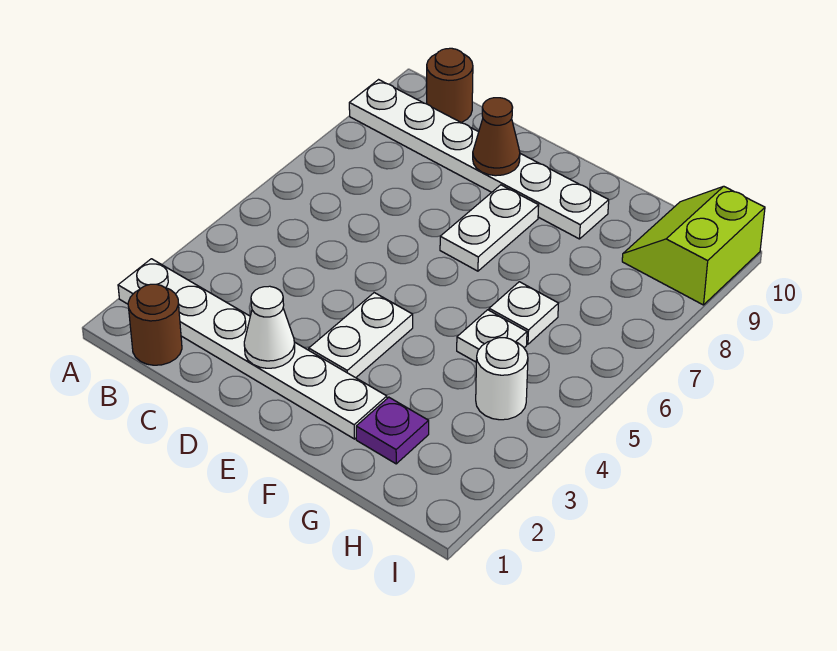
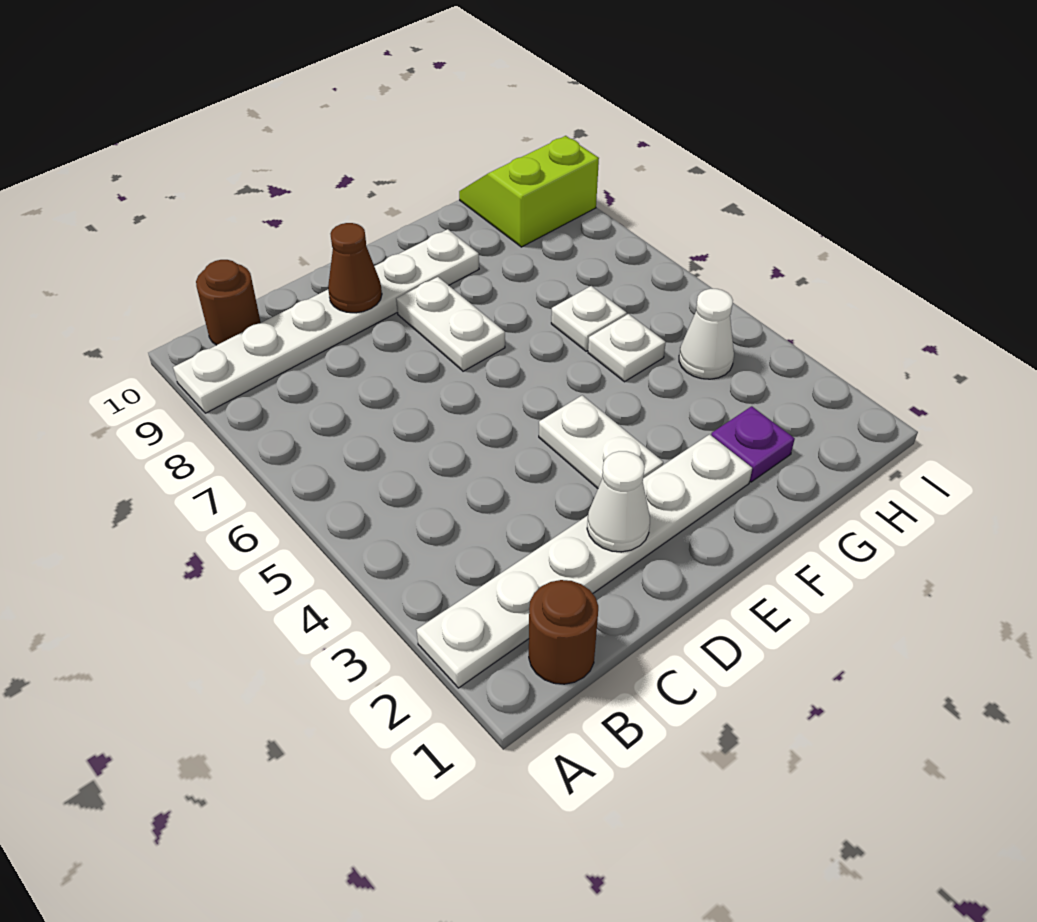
white 1x1 round brick [476,338,528,420] -> white 1x1 cone [679,289,734,379]
lime 2x2 slope [622,186,765,305] -> lime 2x2 slope turned to [459,136,599,247]

